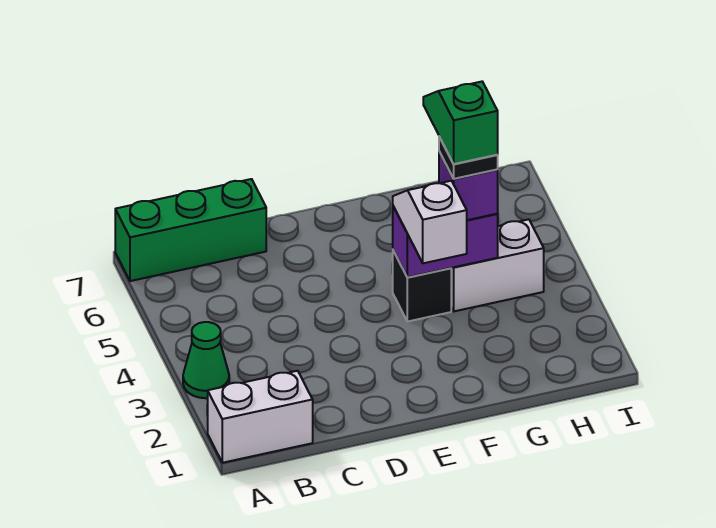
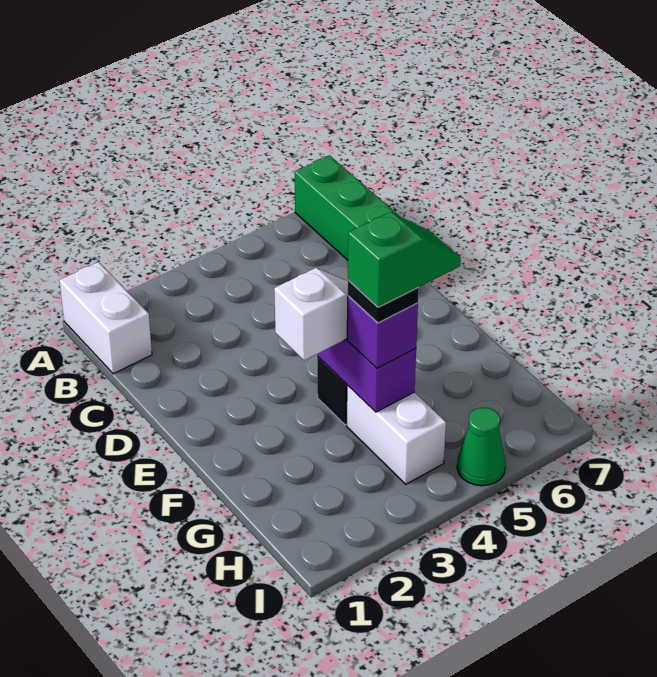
green 1x1 cone [183,322,229,398] -> green 1x1 cone moved to [457,408,506,486]

